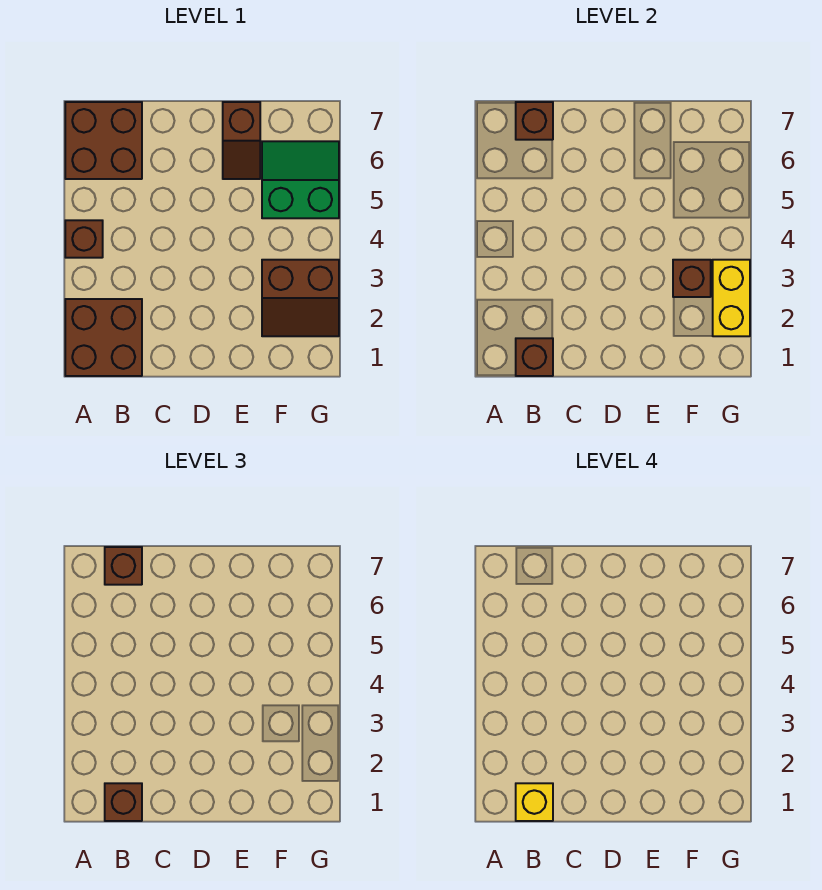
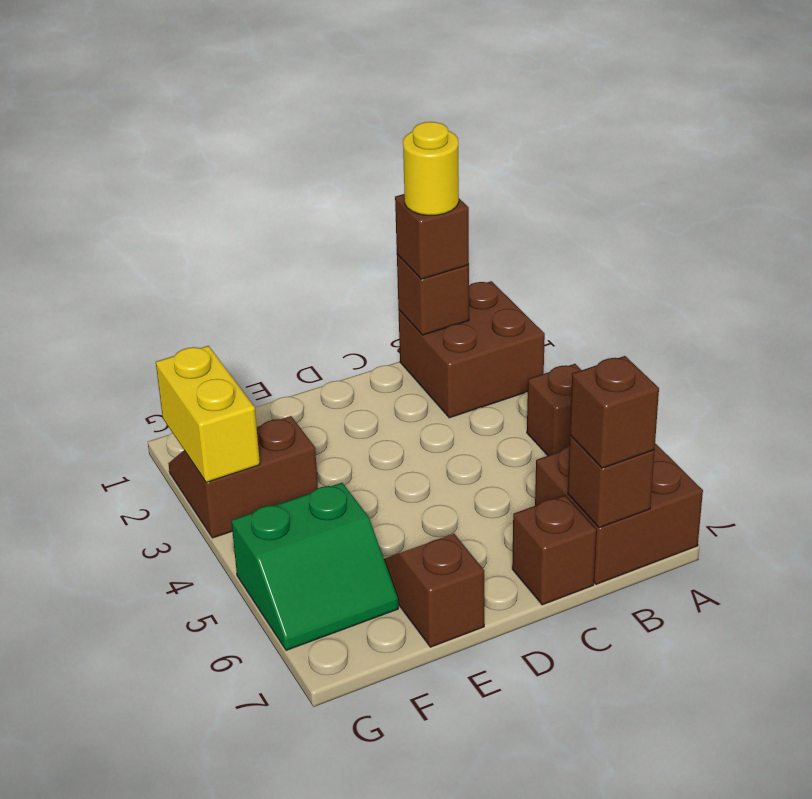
yellow 1x1 brick [516,783,553,821] -> yellow 1x1 round brick [403,122,459,215]
brown 1x1 brick [673,260,711,297] -> brown 1x1 brick moved to [512,495,596,605]

